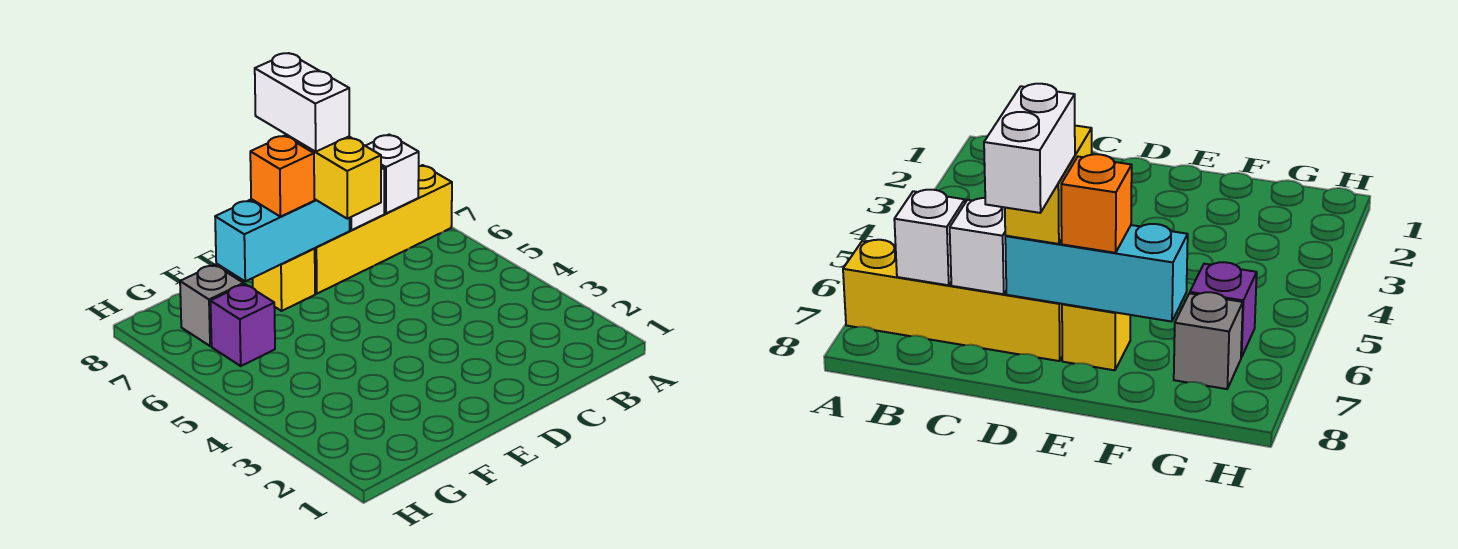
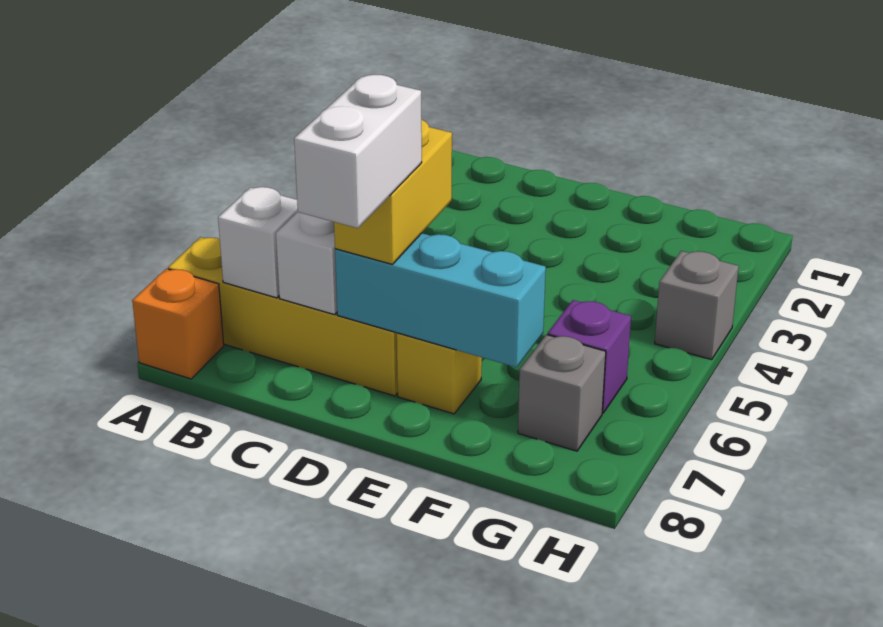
orange 1x1 brick [250,136,314,217] -> orange 1x1 brick moved to [132,269,224,379]
none -> grey 1x1 brick [655,251,739,360]

